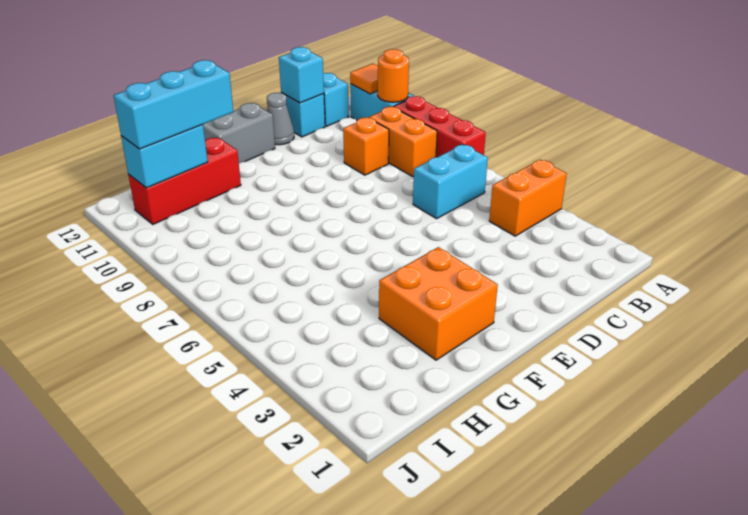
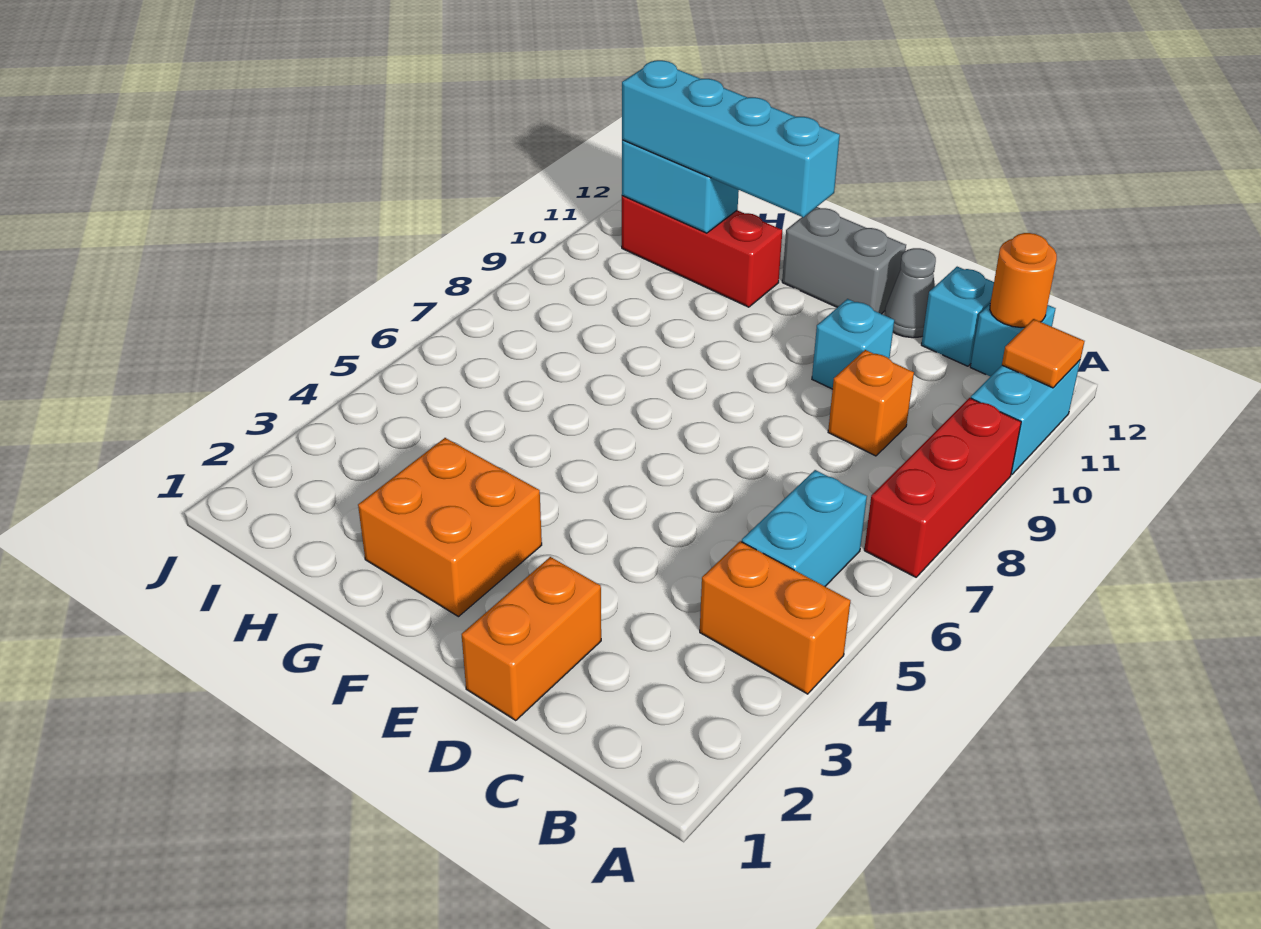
orange 1x1 round brick [378,49,409,102] -> orange 1x1 round brick moved to [990,233,1057,328]
cyan 1x2 brick [413,145,488,219] -> cyan 1x2 brick turned to [742,470,867,586]
orange 1x2 brick [369,107,437,176] -> orange 1x2 brick moved to [462,557,601,721]
cyan 1x1 brick [279,47,324,103] -> cyan 1x1 brick moved to [812,299,894,389]
cyan 1x3 brick [114,60,233,149] -> cyan 1x4 brick [622,60,840,217]

